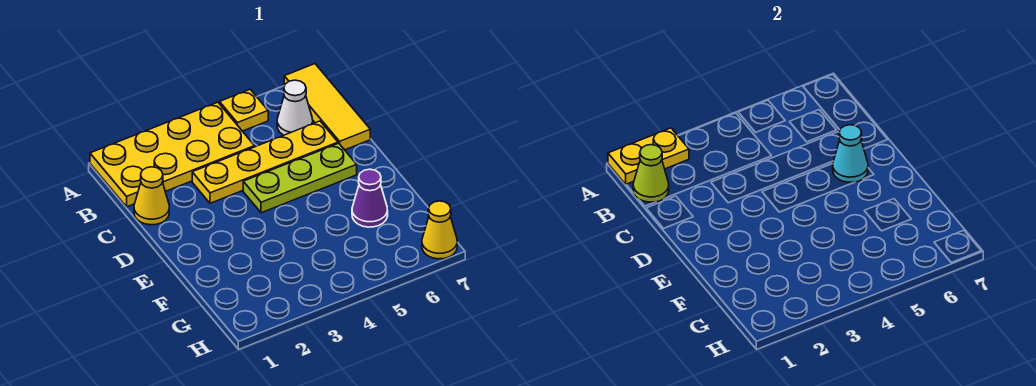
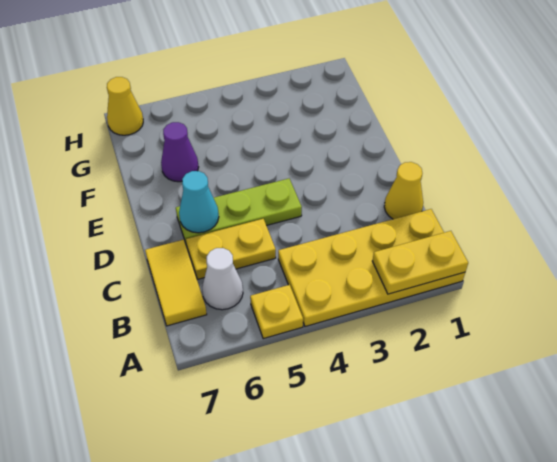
yellow 1x3 tile [284,64,370,150] -> yellow 1x2 tile [145,240,207,326]
lime 1x1 cone [633,145,669,202] -> none
yellow 1x4 plate [192,121,338,203] -> yellow 1x2 plate [186,219,276,279]

